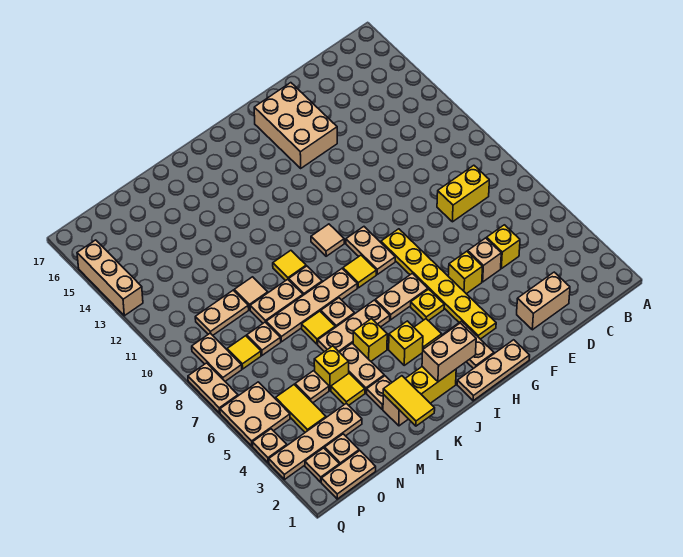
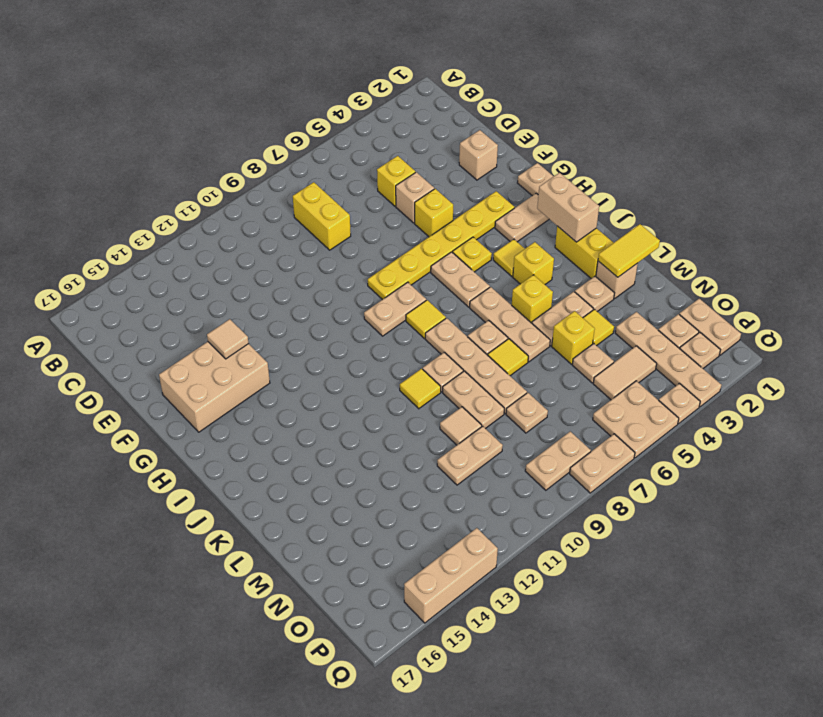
tan 1x2 brick [517,272,570,330] -> tan 1x1 brick [459,130,498,180]
tan 1x1 tile [311,224,344,256] -> tan 1x1 tile moved to [207,319,249,359]
tan 1x2 plate [195,290,249,335] -> tan 1x2 plate turned to [437,426,503,485]
yellow 1x2 tile [276,385,326,432] -> tan 1x2 tile [593,346,657,400]
yellow 1x1 tile [227,336,261,369] -> none

